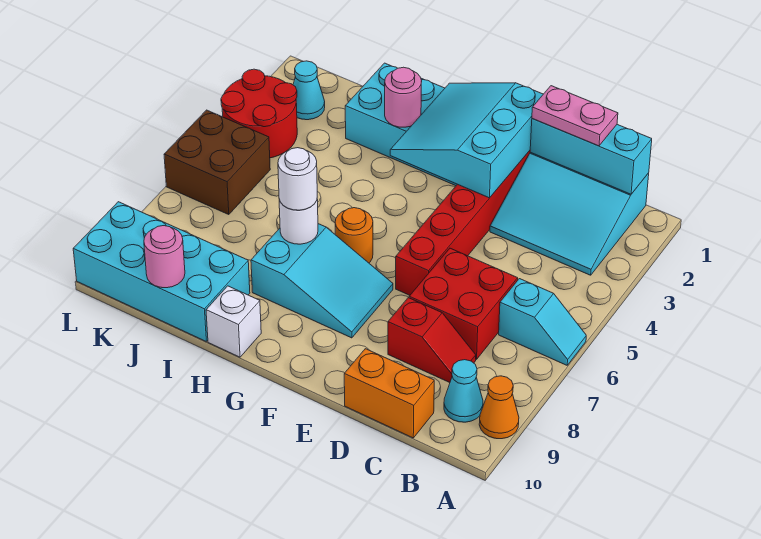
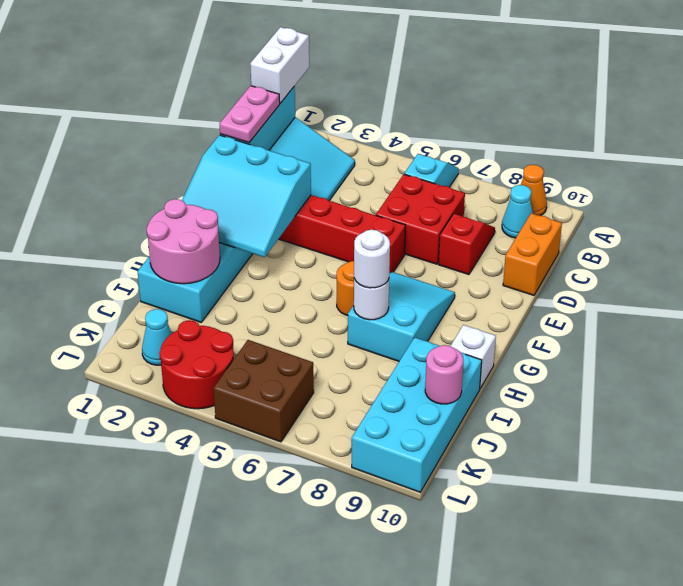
none -> white 1x2 brick [250,27,309,103]
pink 1x1 round brick [385,67,422,127] -> pink 2x2 round brick [147,199,220,284]

